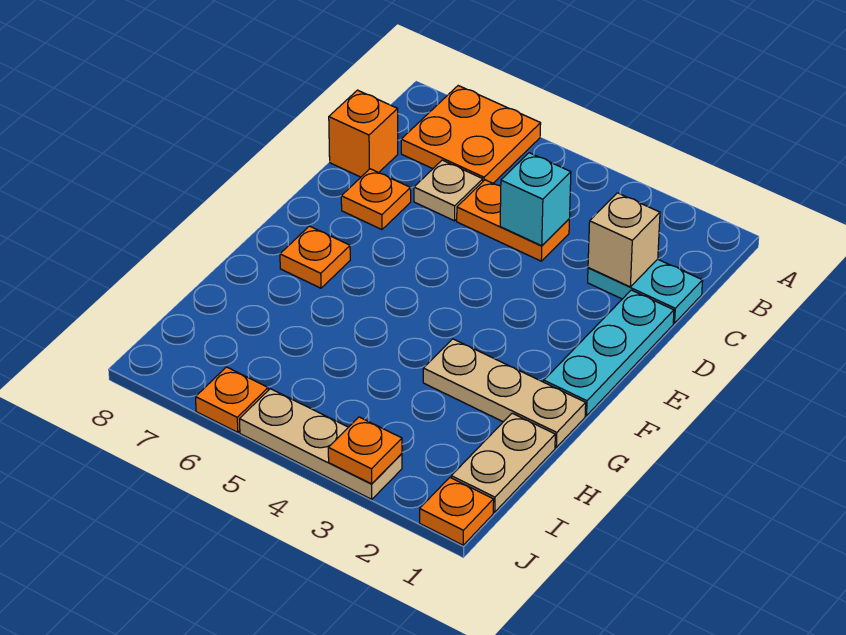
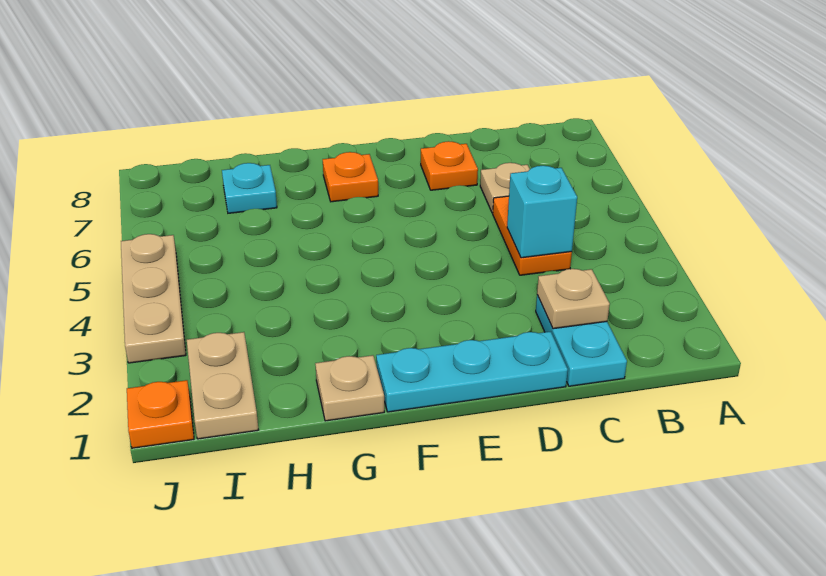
orange 2x2 plate [401,86,541,183] -> none
tan 1x1 brick [588,193,660,287] -> tan 1x1 plate [537,269,610,329]
orange 1x1 brick [329,90,398,177] -> none
tan 1x3 plate [423,339,586,447] -> tan 1x1 plate [315,355,384,421]
tan 1x2 plate [451,413,555,512] -> tan 1x2 plate turned to [187,332,259,439]
none -> cyan 1x1 plate [222,163,277,213]
orange 1x1 plate [328,417,402,484] -> none
orange 1x1 plate [196,367,268,432] -> none

